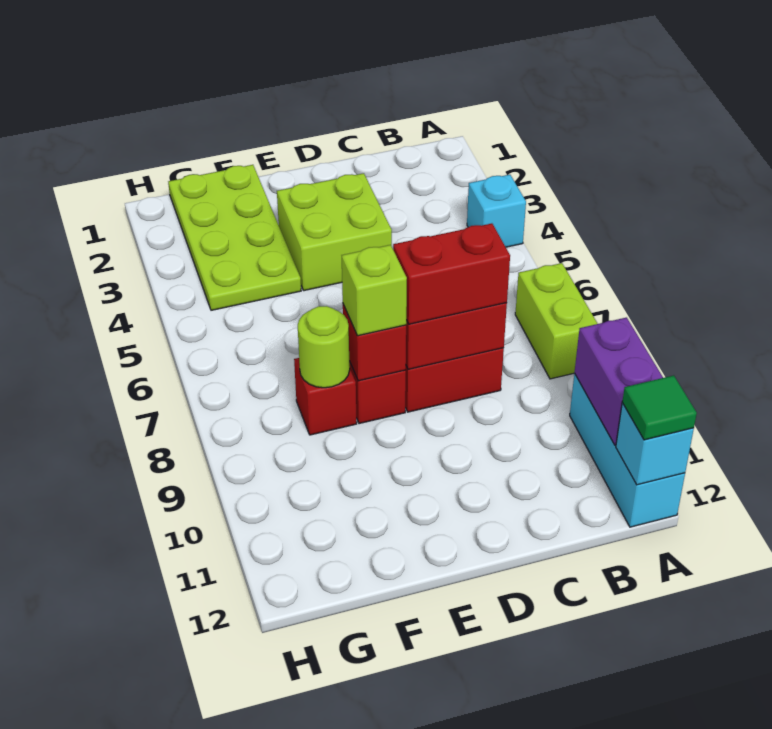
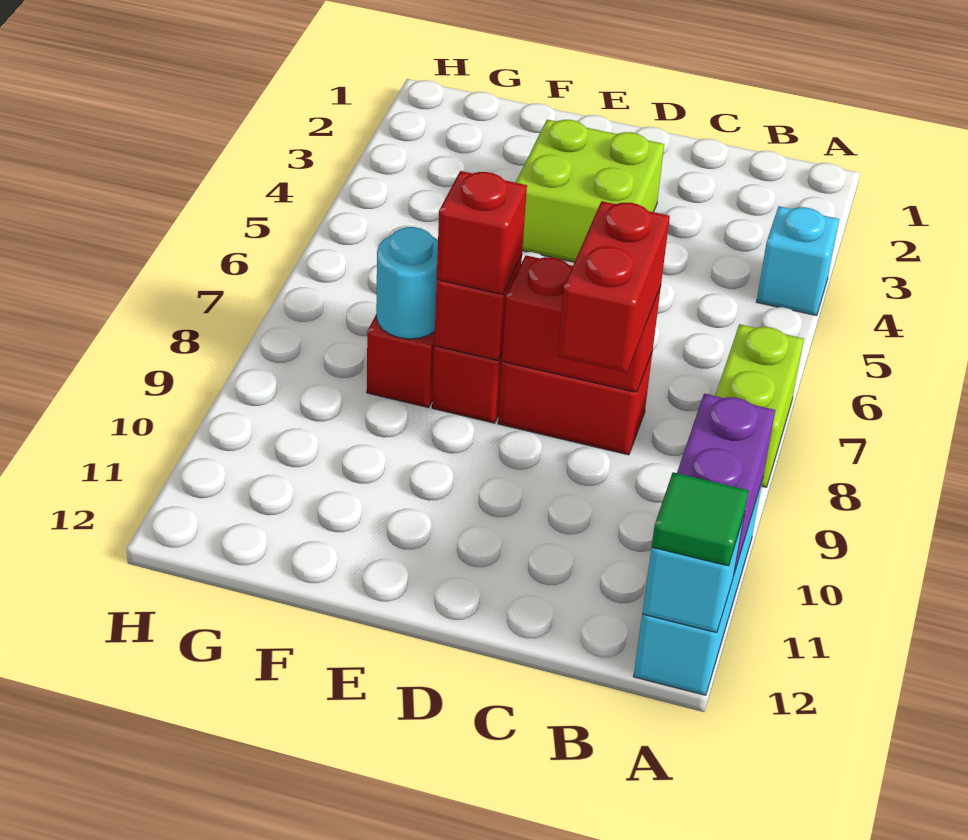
red 1x2 brick [393,223,510,324] -> red 1x2 brick turned to [558,201,670,373]
lime 1x1 brick [342,245,407,336] -> red 1x1 brick [437,171,527,294]
lime 2x4 plate [168,165,301,310] -> none
lime 1x1 round brick [298,306,350,388] -> cyan 1x1 round brick [376,227,438,339]

